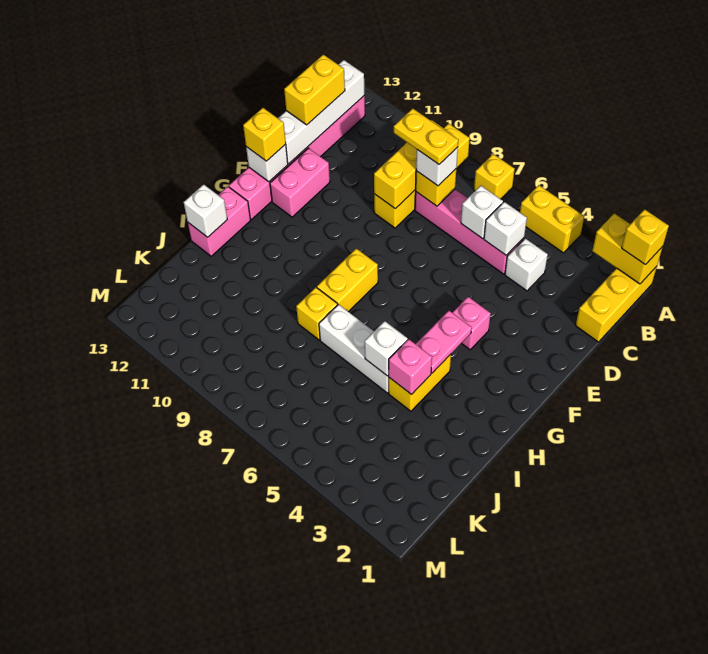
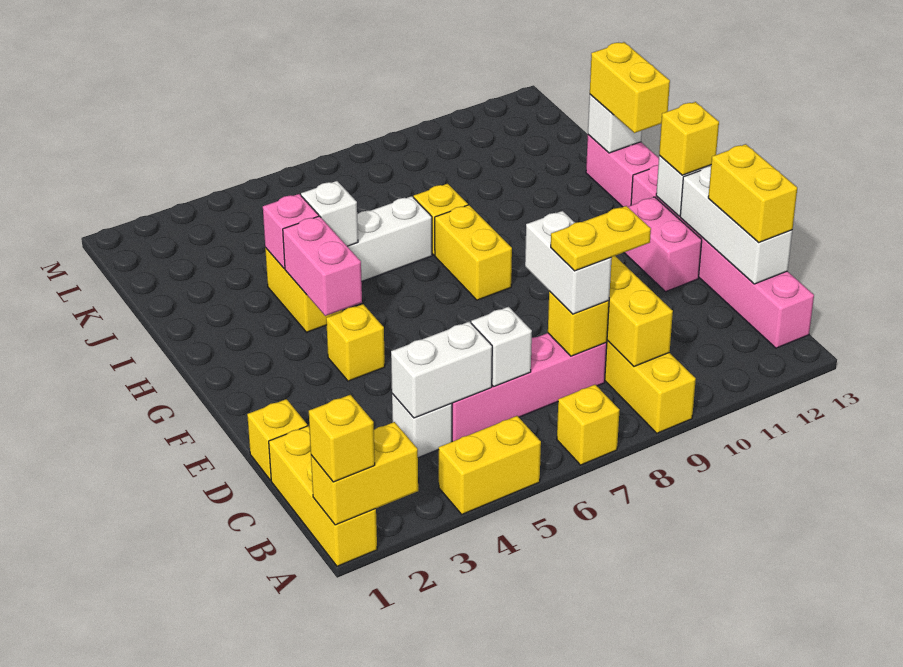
white 1x4 brick [278,60,364,164] -> white 1x3 brick [680,166,792,284]
white 1x1 brick [484,202,527,255] -> white 1x2 brick [391,321,492,418]
white 1x1 brick [416,147,458,186] -> white 1x2 brick [525,211,612,314]
none -> yellow 1x1 brick [247,399,307,480]
pink 1x1 brick [452,297,491,350] -> yellow 1x1 brick [326,304,385,381]
pink 1x2 plate [416,311,472,373] -> pink 1x2 brick [283,216,362,316]
none -> yellow 1x2 brick [590,42,670,133]

